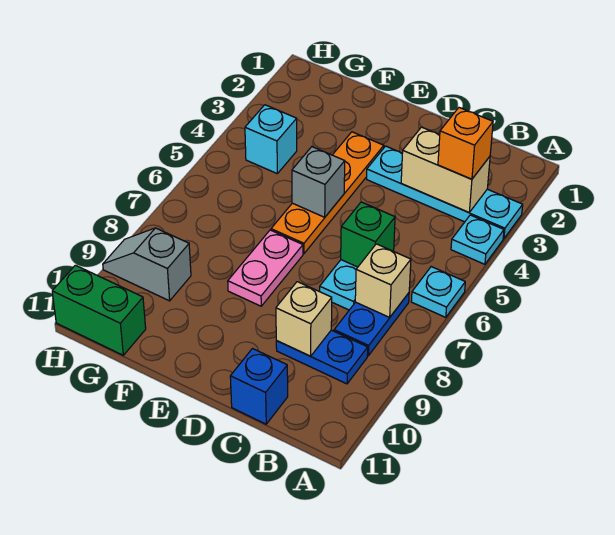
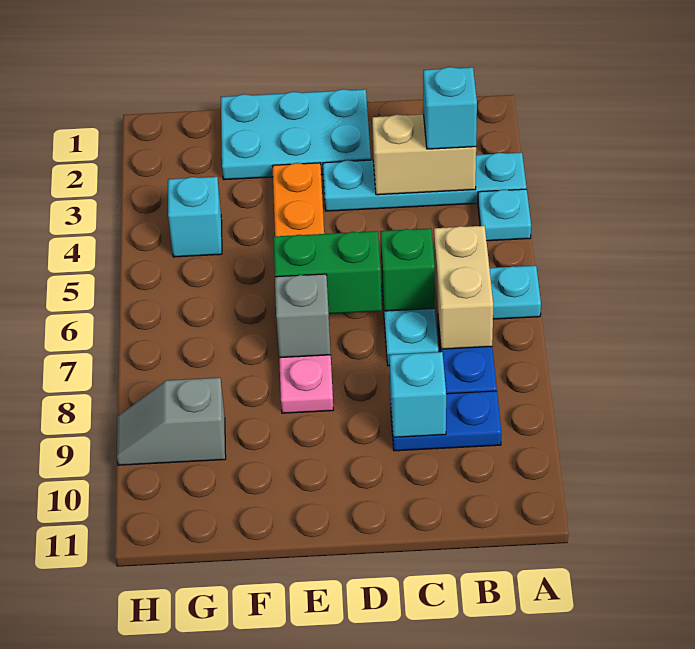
orange 1x1 brick [438,108,493,179] -> cyan 1x1 brick [423,67,477,149]
tan 1x1 brick [355,244,411,317] -> tan 1x2 brick [434,226,493,349]
tan 1x1 brick [276,282,332,356] -> cyan 1x1 brick [389,352,446,437]
blue 1x1 brick [230,349,288,424] -> none
none -> cyan 2x3 plate [221,89,371,180]
grey 1x1 brick [292,147,345,217] -> grey 1x1 brick moved to [275,274,331,358]
green 1x2 brick [52,265,146,355] -> green 1x2 brick moved to [273,231,382,314]

